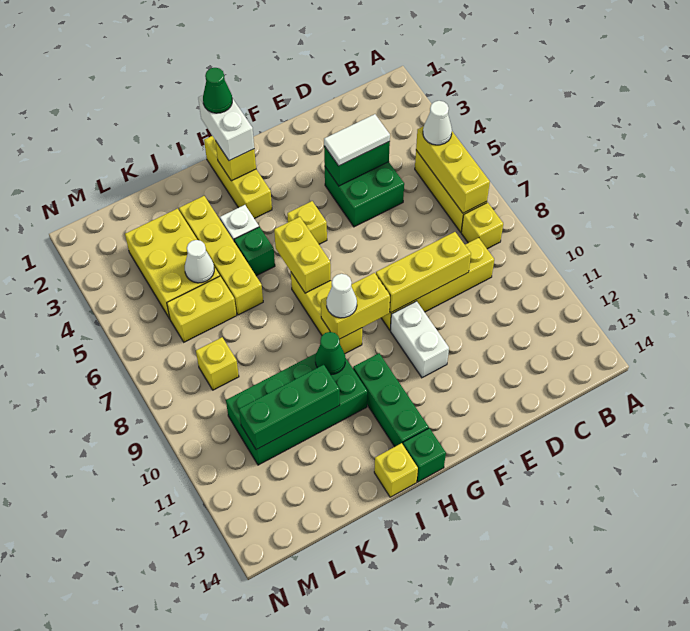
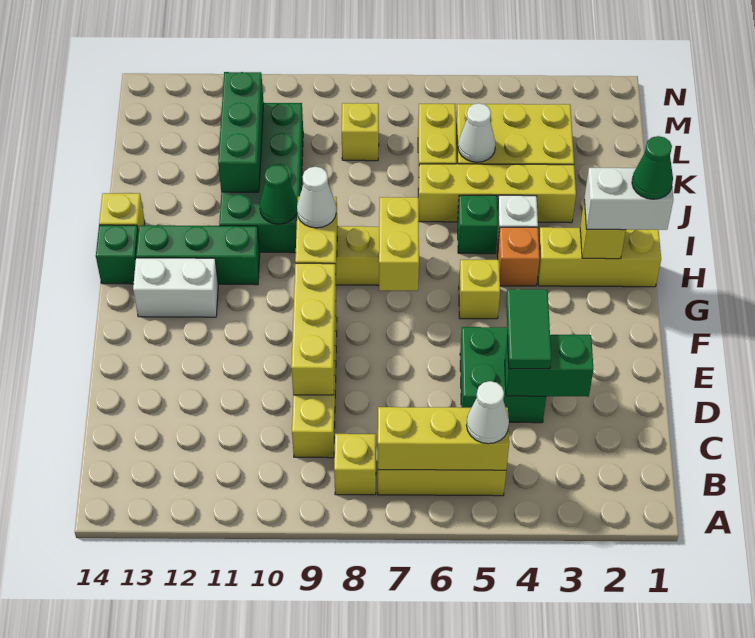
green 1x2 brick [324,141,390,186] -> green 1x2 brick turned to [505,335,593,397]
white 1x2 tile [324,114,390,166] -> green 1x2 tile [506,289,551,369]
white 1x2 brick [390,301,449,378] -> white 1x2 brick moved to [133,258,218,317]
none -> orange 1x1 brick [497,227,540,286]
yellow 1x2 brick [274,217,331,293] -> yellow 1x2 brick turned to [379,197,419,291]

